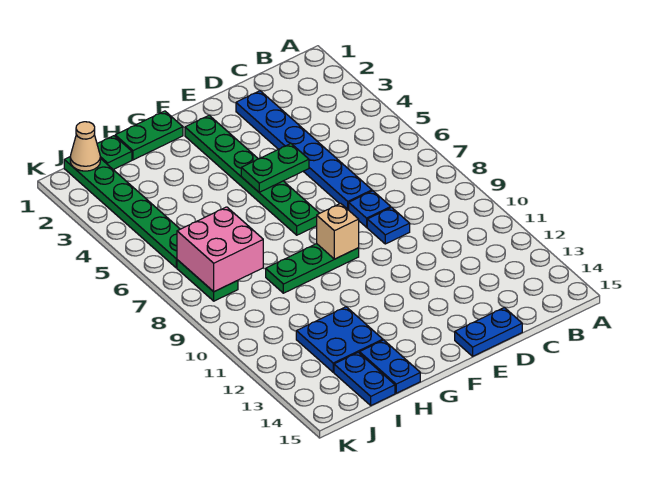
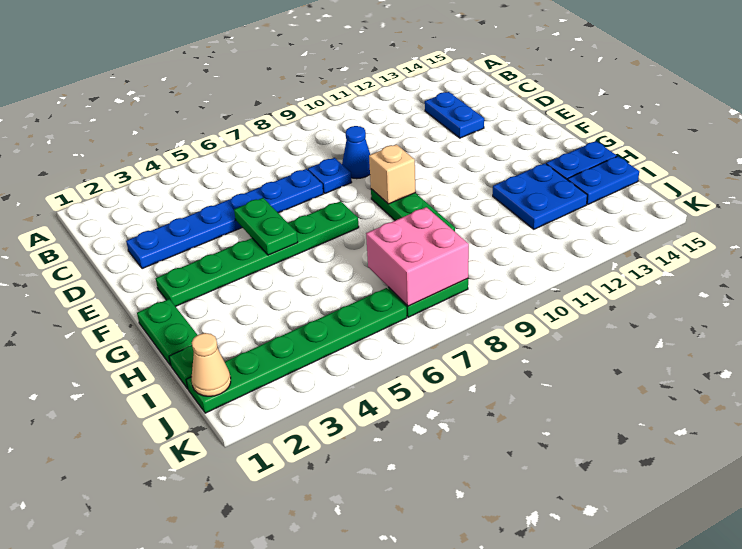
blue 1x1 plate [367,207,410,244] -> blue 1x1 cone [342,126,370,179]
blue 1x2 plate [455,307,522,356] -> blue 1x2 plate moved to [425,92,484,138]

